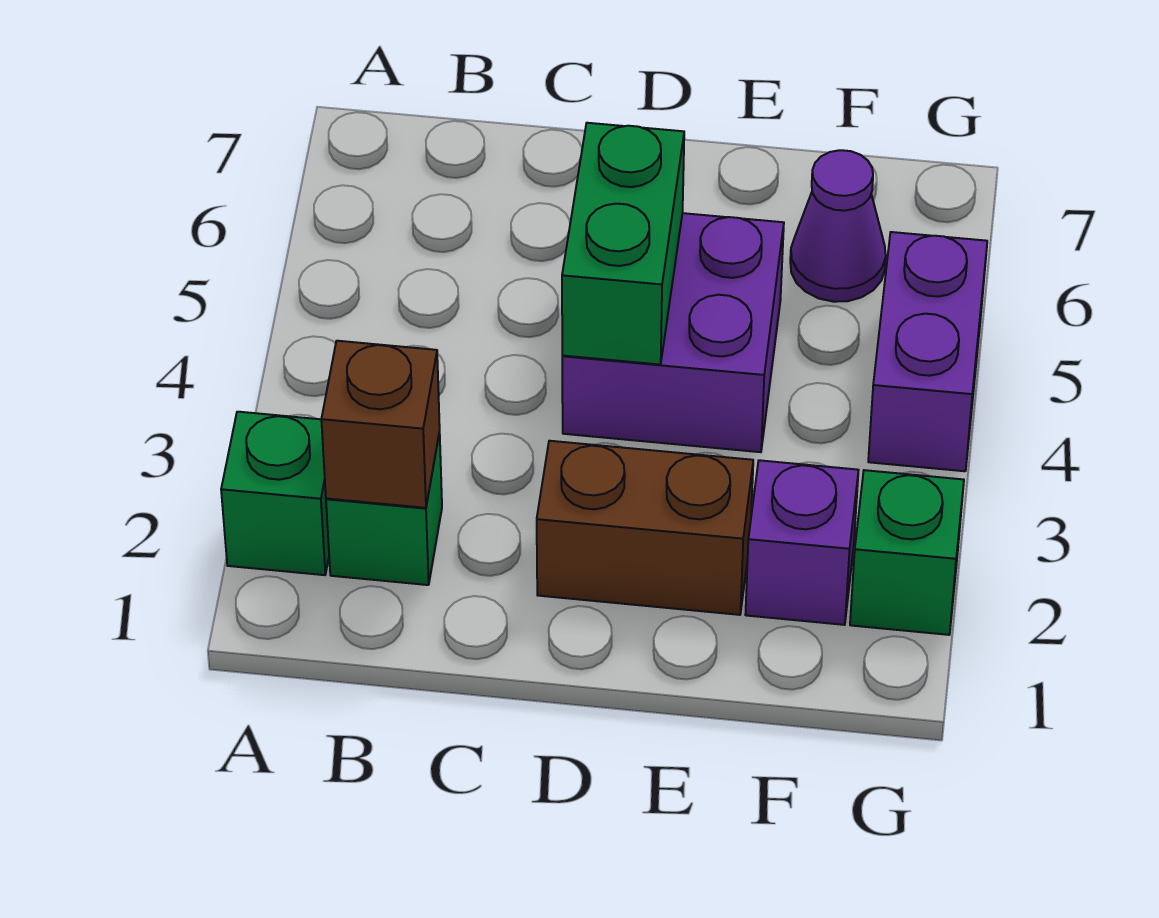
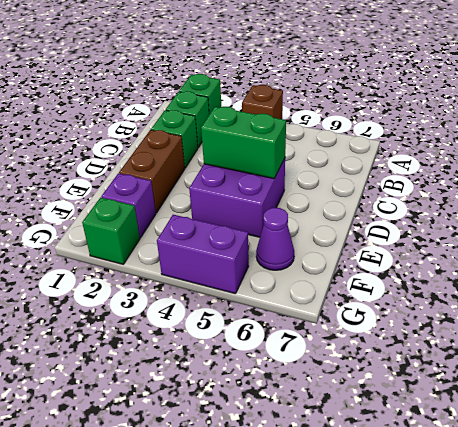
brown 1x1 brick [321,341,440,508] -> brown 1x1 brick moved to [242,85,283,119]
none -> green 1x1 brick [151,110,198,168]

